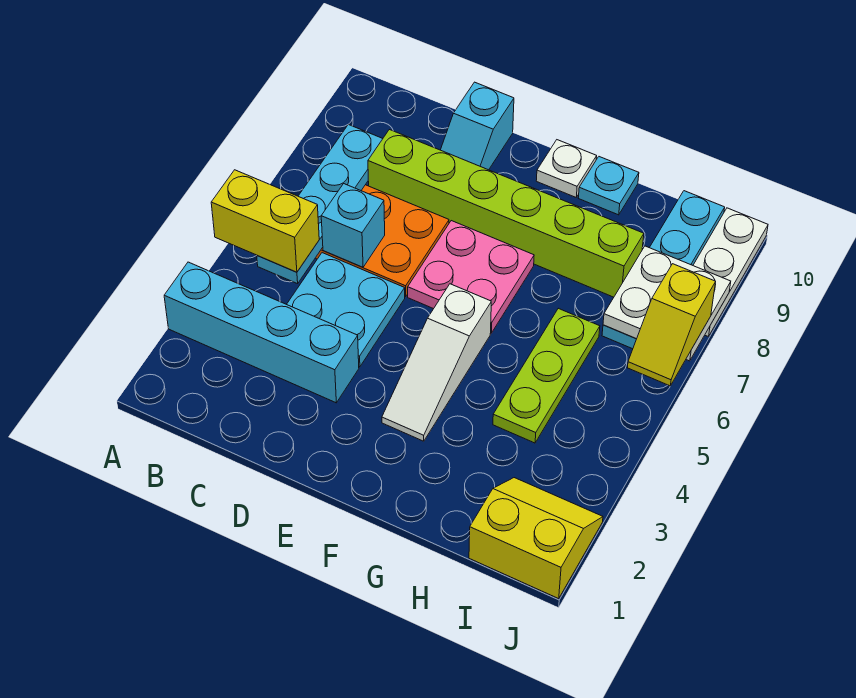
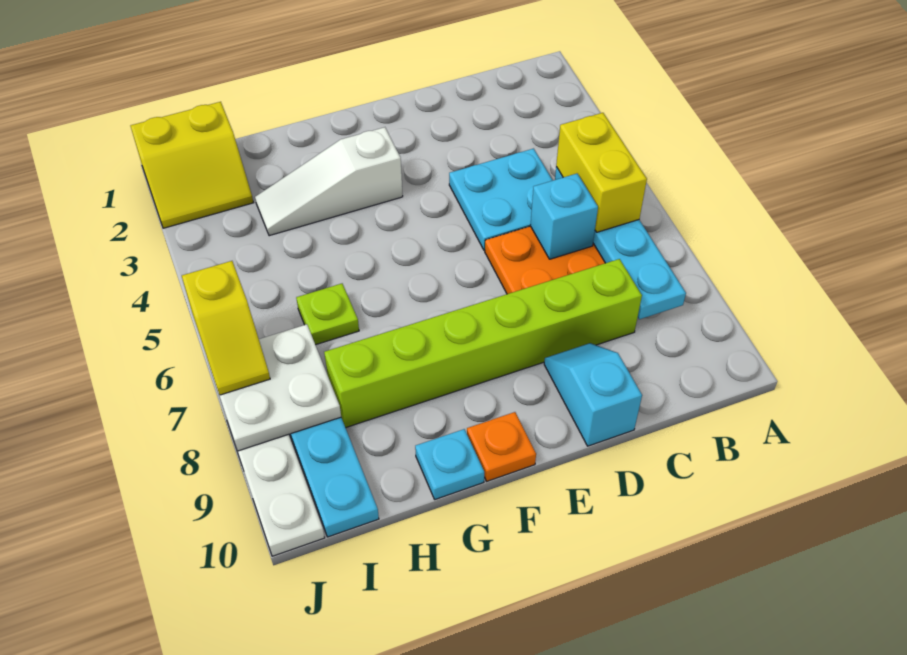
cyan 1x4 brick [164,262,359,403] -> none
yellow 1x2 brick [211,170,319,272] -> yellow 1x2 brick turned to [556,113,647,232]
pink 2x2 plate [408,221,534,333] -> none
white 1x3 slope [382,284,491,441] -> white 1x3 slope turned to [255,127,403,236]
white 1x1 plate [536,140,597,197] -> orange 1x1 plate [467,412,536,481]
lime 1x3 plate [493,308,600,443] -> lime 1x1 plate [296,284,359,345]
yellow 1x2 slope [627,264,716,386] -> yellow 1x2 slope turned to [182,261,270,395]

